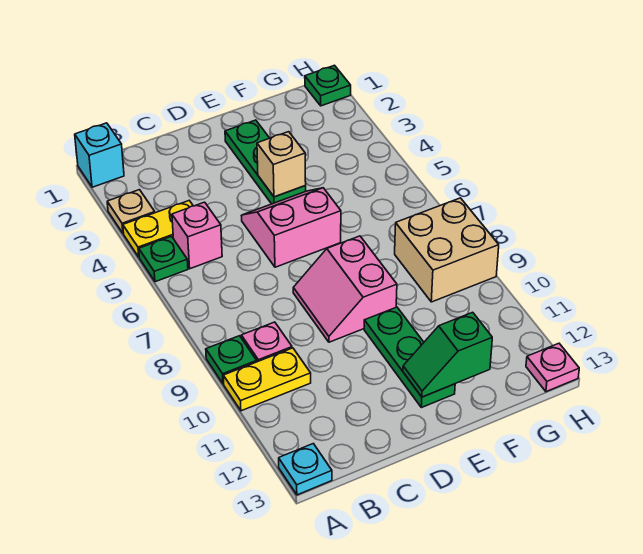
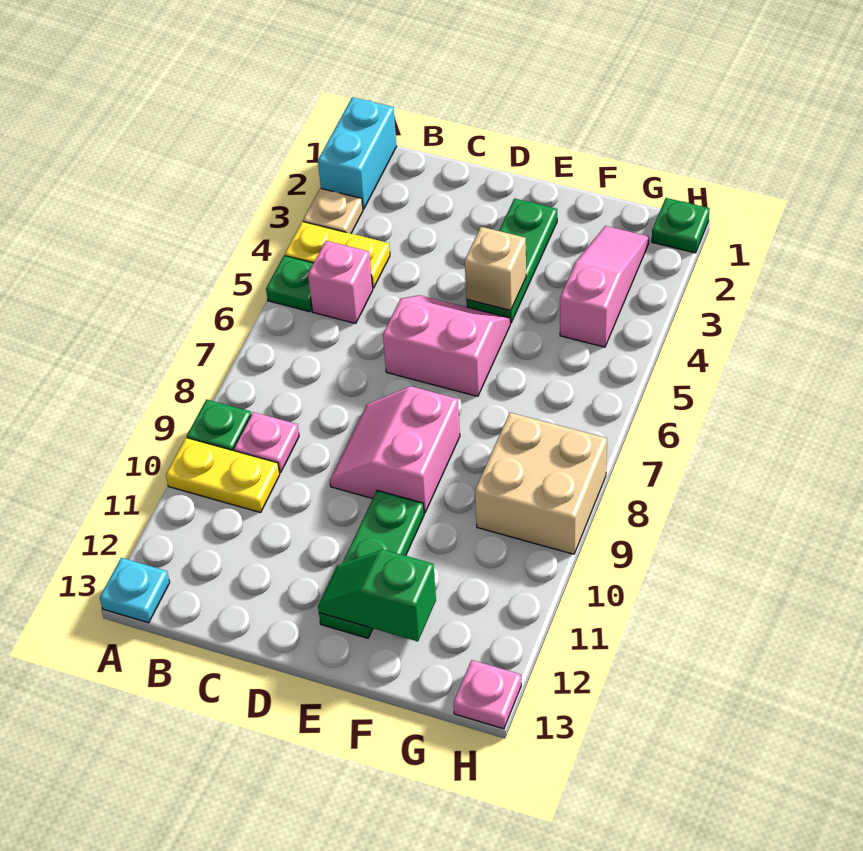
cyan 1x1 brick [75,123,124,187] -> cyan 1x2 brick [318,97,397,209]
none -> pink 1x3 slope [560,226,649,347]

